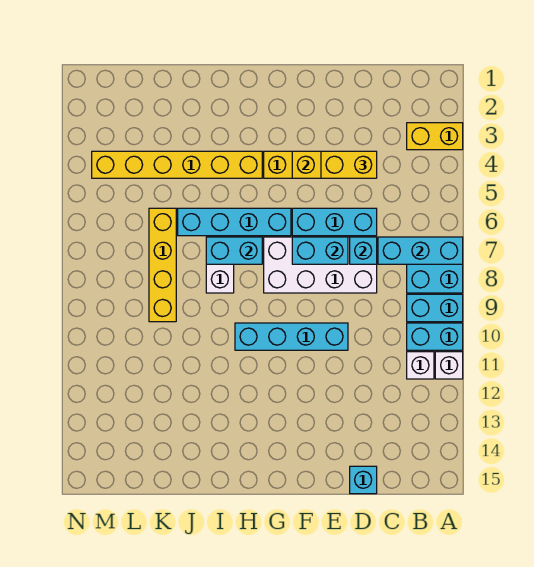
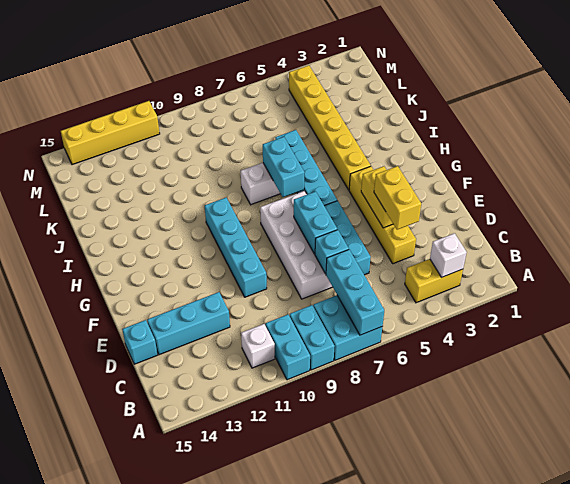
yellow 1x2 brick [407,123,463,150] -> yellow 1x2 brick turned to [405,259,463,303]
white 1x1 brick [435,352,463,379] -> white 1x1 brick moved to [430,233,467,277]
none -> cyan 1x3 brick [147,292,230,355]
yellow 1x4 brick [149,208,176,322] -> yellow 1x4 brick moved to [61,101,160,165]

